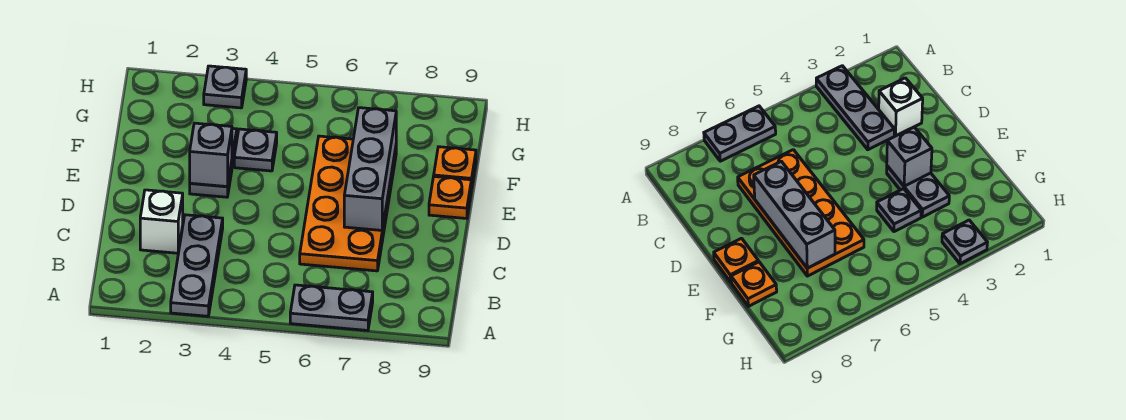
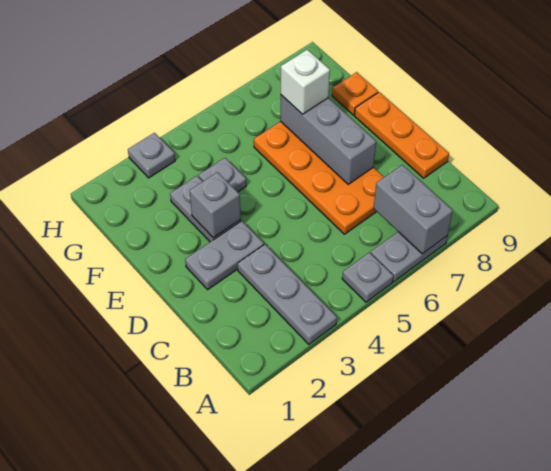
none -> grey 1x1 plate [342,253,393,302]
none -> grey 1x2 brick [374,165,453,254]
white 1x1 brick [140,190,183,253] -> white 1x1 brick moved to [281,50,330,114]
none -> grey 1x2 plate [185,221,264,289]
orange 1x1 plate [429,176,471,218] -> orange 1x3 plate [355,92,449,178]

